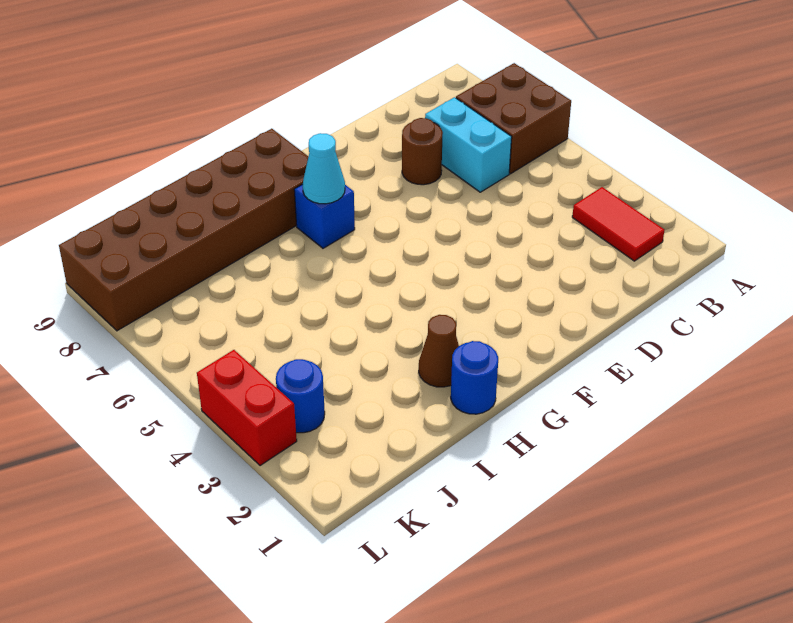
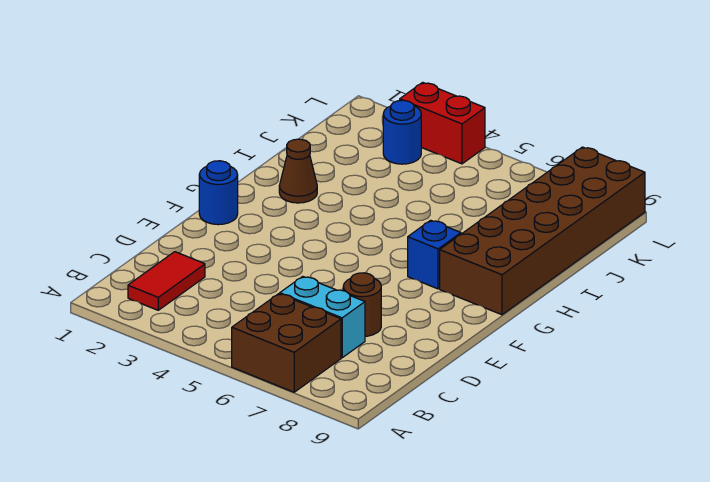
red 1x2 tile [572,187,665,261] -> red 1x2 tile turned to [128,252,205,310]
cyan 1x1 cone [303,133,345,204] -> none
blue 1x1 round brick [451,341,498,414] -> blue 1x1 round brick moved to [199,161,238,225]

